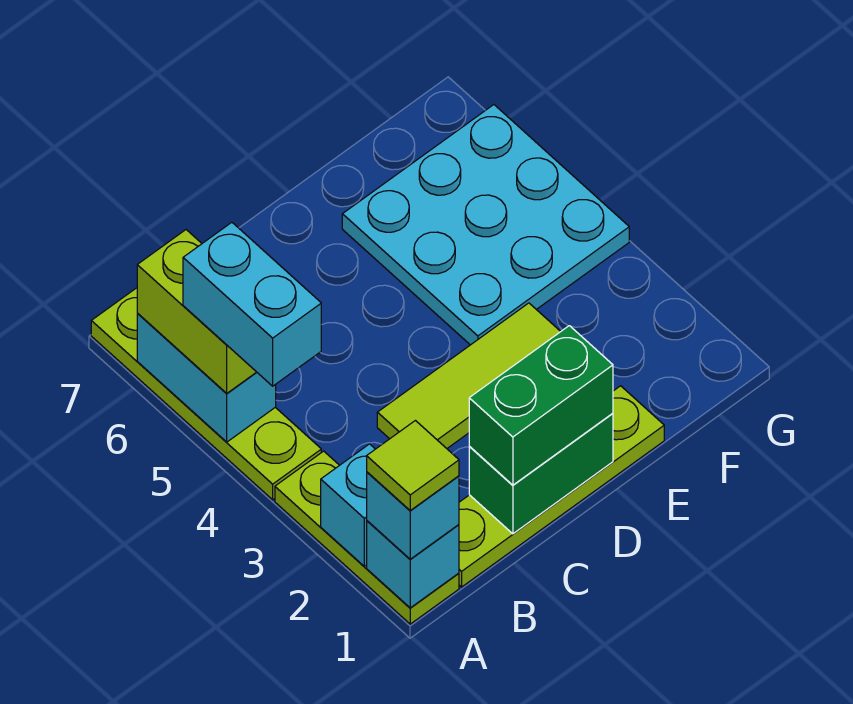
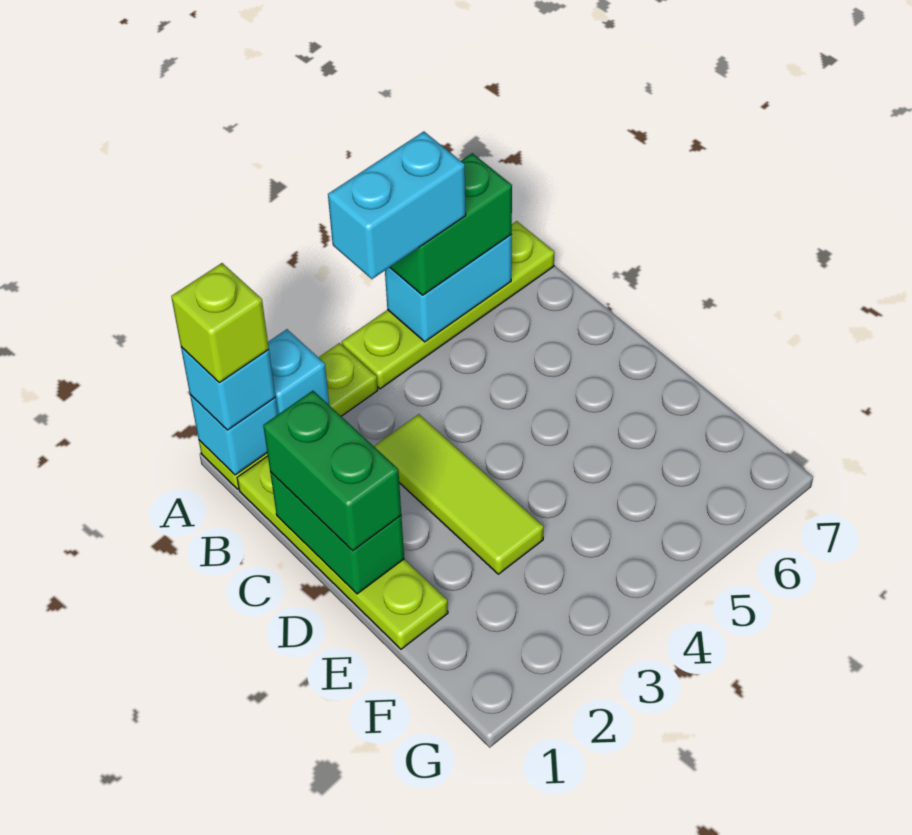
lime 1x1 tile [367,421,459,510] -> lime 1x1 brick [171,263,269,383]
lime 1x2 brick [137,230,256,393] -> green 1x2 brick [390,153,512,295]
cyan 3x3 plate [342,105,629,345] -> none

